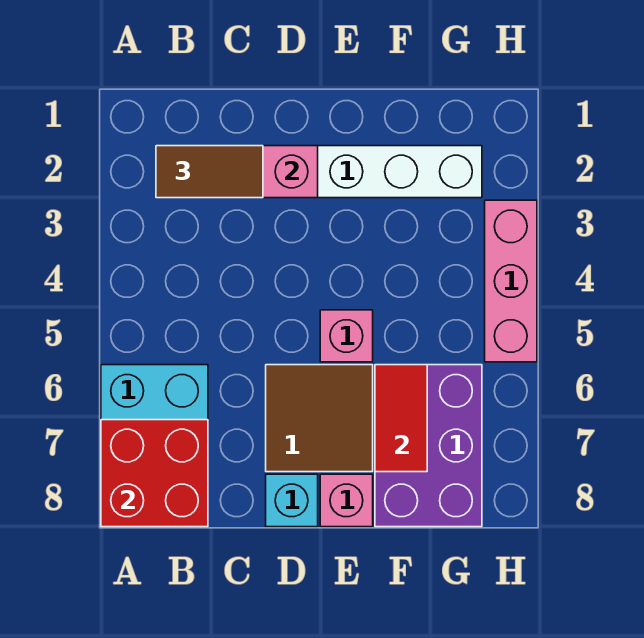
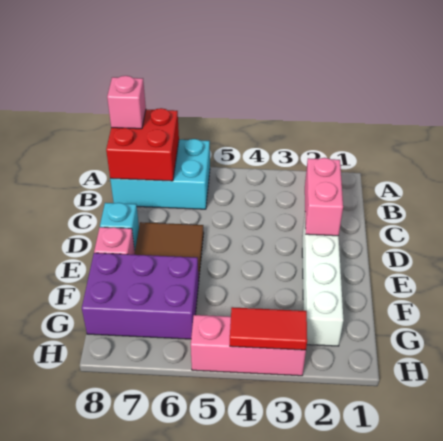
brown 1x2 tile [156,146,263,198] -> none
pink 1x1 brick [320,310,373,362] -> pink 1x1 brick moved to [107,76,146,129]
red 1x2 tile [375,365,427,472] -> red 1x2 tile moved to [230,307,307,350]

